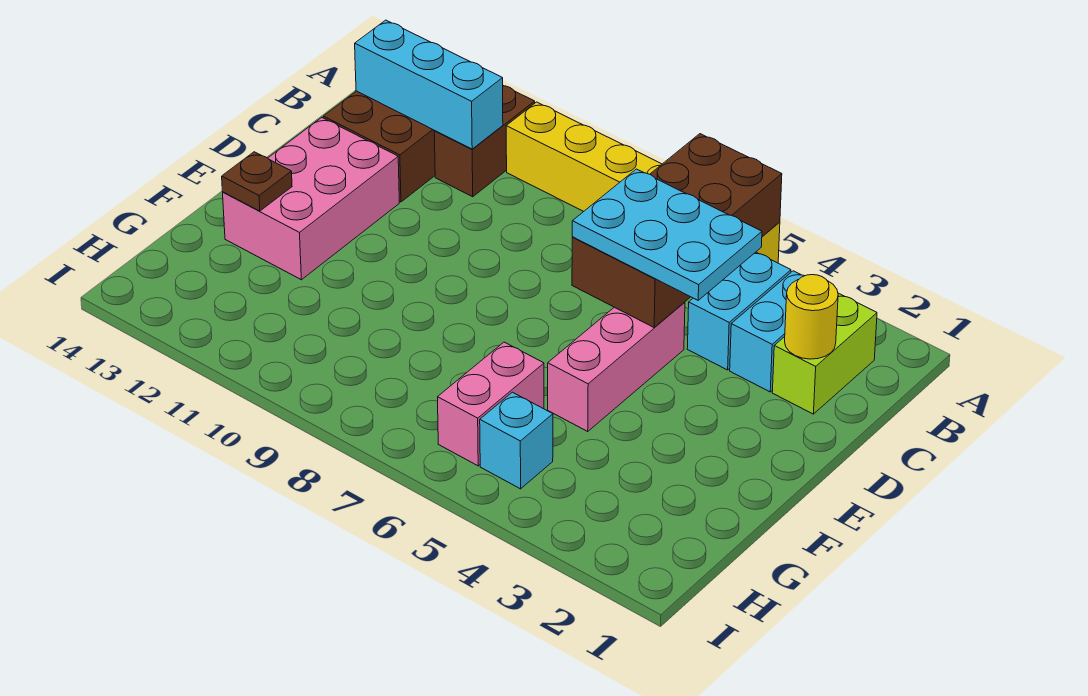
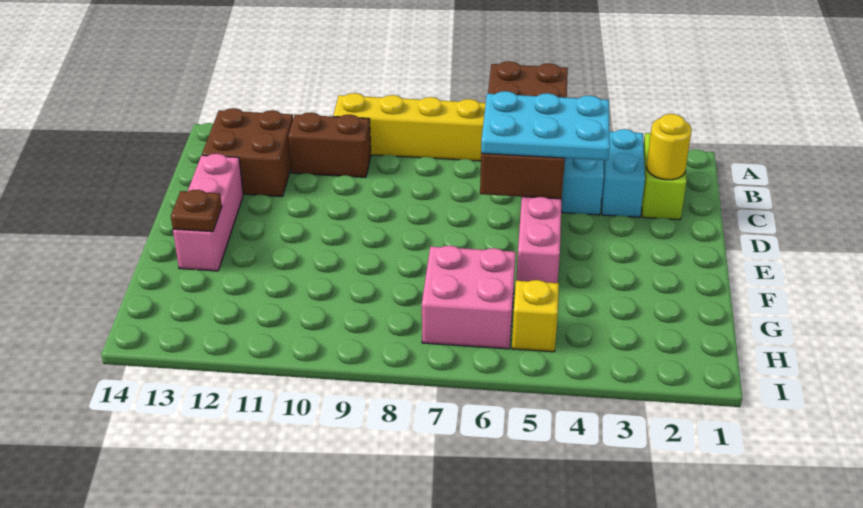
brown 1x2 brick [434,86,535,197] -> brown 1x2 brick turned to [288,112,371,177]
cyan 1x3 brick [355,20,503,149] -> none
pink 2x3 brick [223,118,399,280] -> pink 1x3 brick [173,154,243,271]
pink 1x2 brick [438,342,544,466] -> pink 2x2 brick [422,246,516,349]
cyan 1x1 brick [480,392,553,489] -> yellow 1x1 brick [512,280,559,352]

